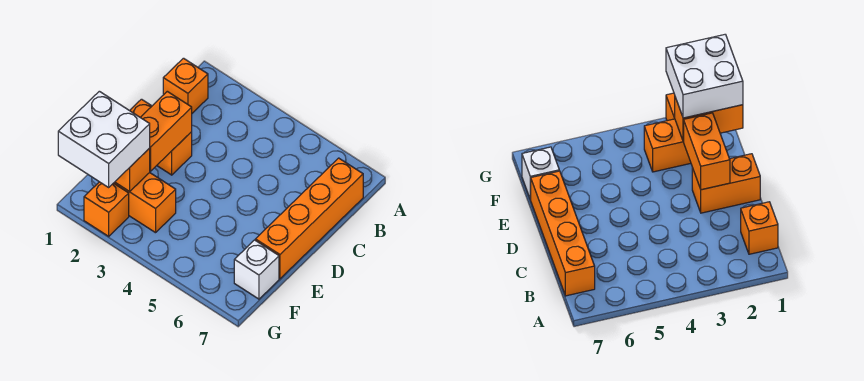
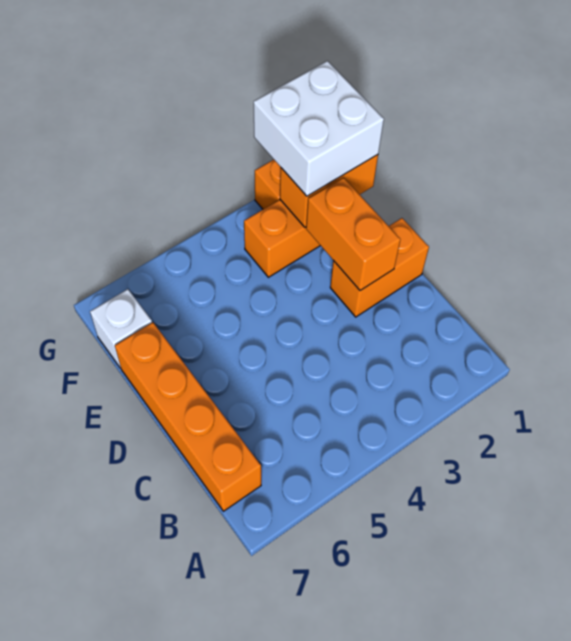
orange 1x1 brick [163,58,208,113] -> none

